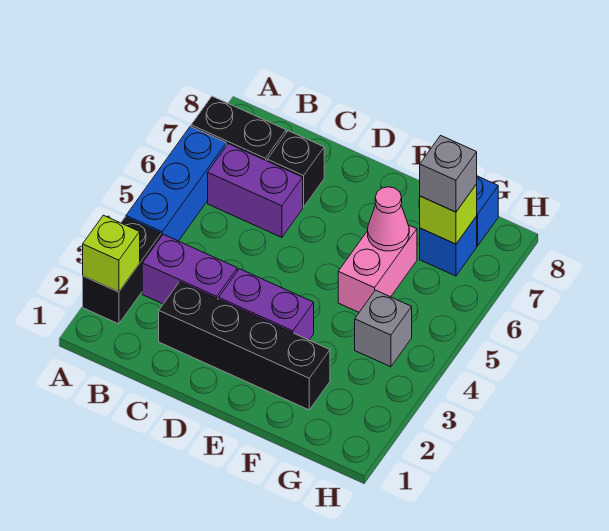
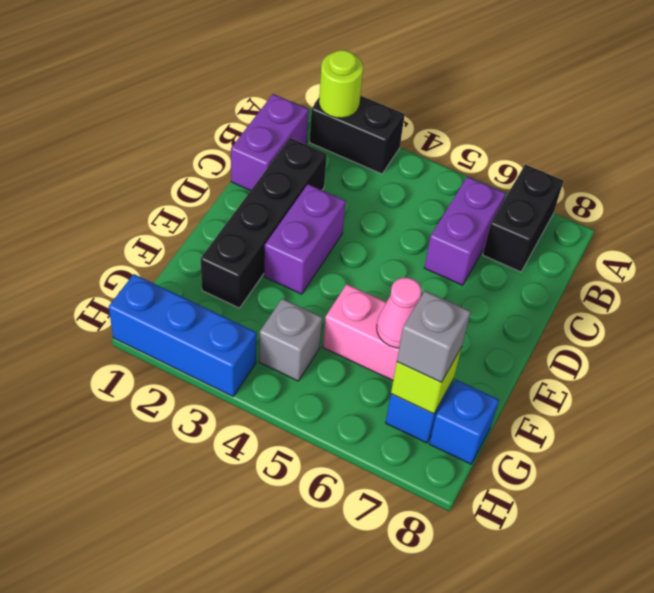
lime 1x1 brick [83,215,140,292] -> lime 1x1 round brick [319,50,363,118]
blue 1x3 brick [126,127,226,241] -> blue 1x3 brick moved to [109,274,256,396]
purple 1x2 brick [142,234,237,304] -> purple 1x2 brick moved to [231,94,309,191]
black 1x1 brick [267,131,324,207] -> none

